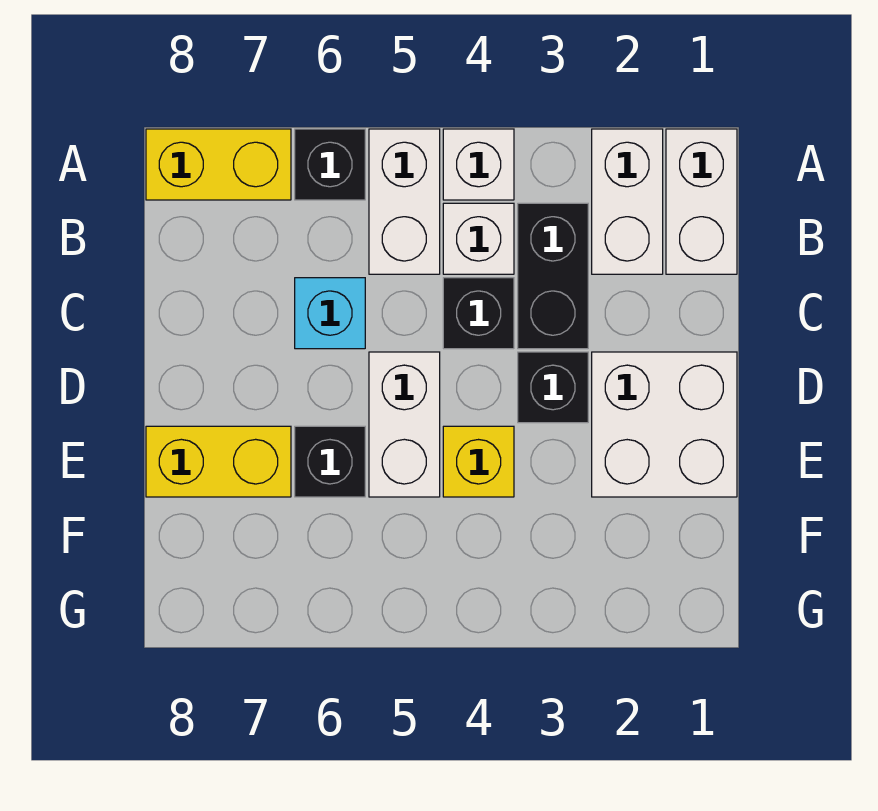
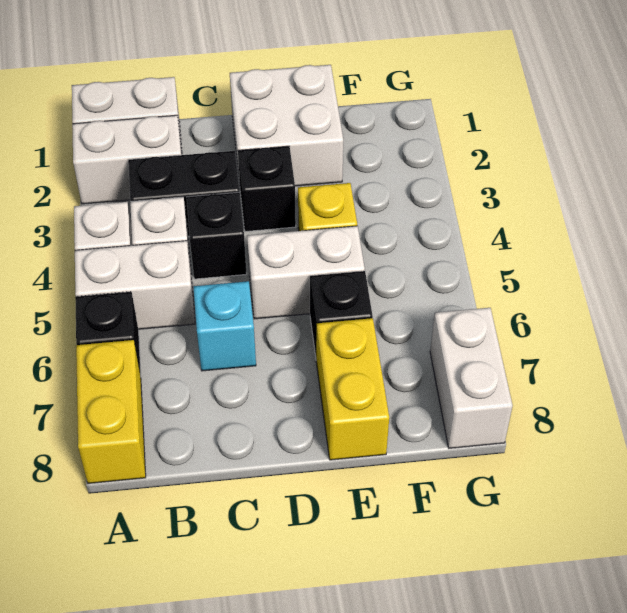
none -> white 1x2 brick [430,308,513,448]

